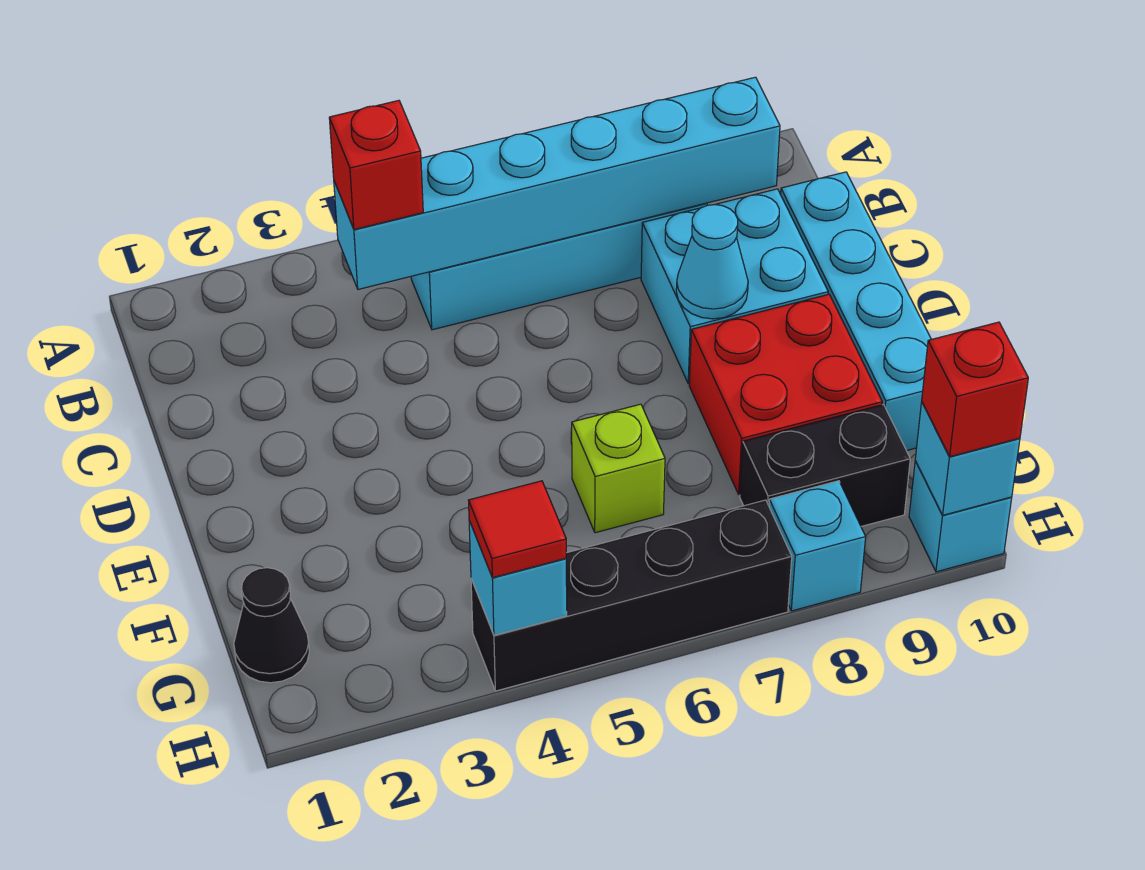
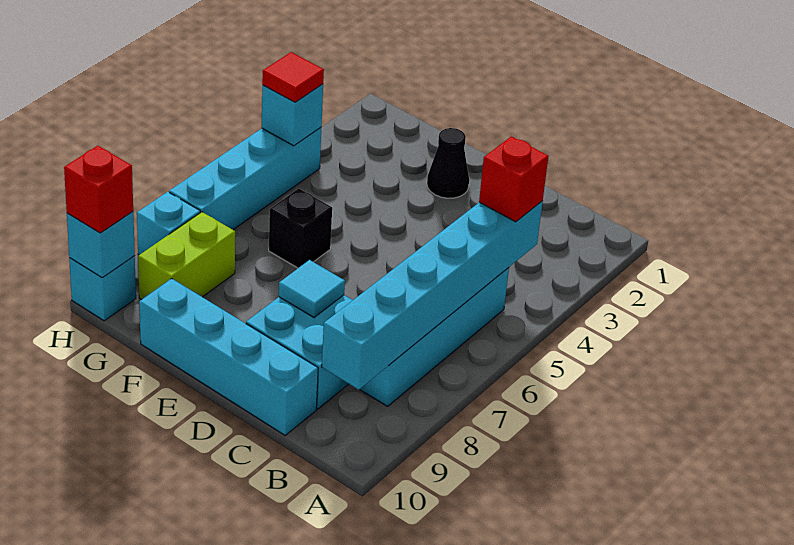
cyan 1x1 cone [676,205,748,319] -> cyan 1x1 tile [279,260,345,318]
red 2x2 brick [689,294,882,495] -> none
lime 1x1 brick [572,404,665,533] -> black 1x1 brick [269,189,332,268]
black 1x1 cone [234,568,309,683] -> black 1x1 cone moved to [427,128,469,198]
black 1x2 brick [740,405,910,526] -> lime 1x2 brick [138,212,235,300]
black 1x4 brick [471,500,792,691] -> cyan 1x4 brick [169,127,321,230]

